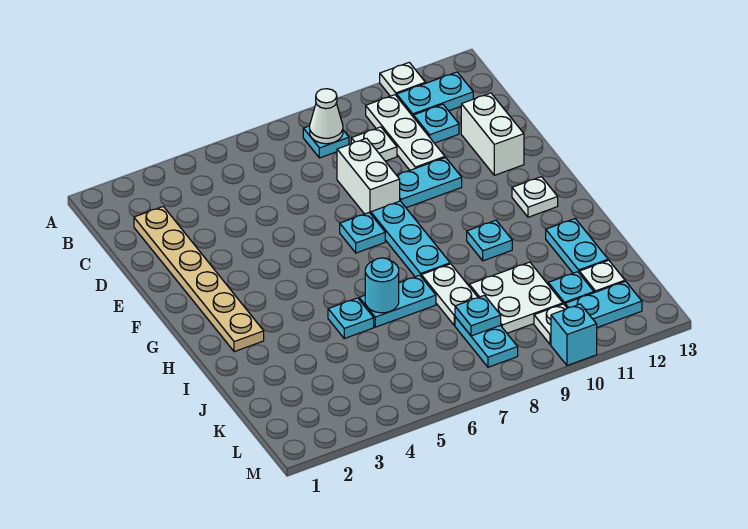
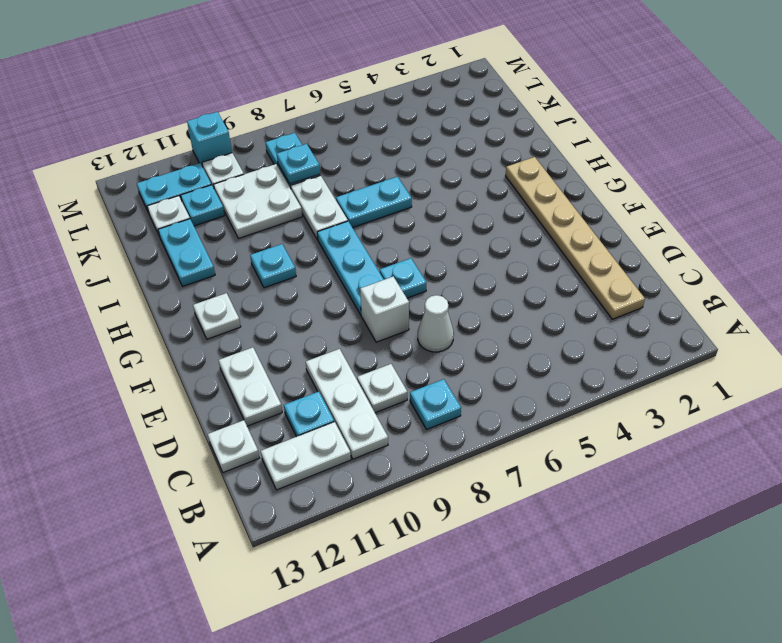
white 1x1 plate [380,62,425,96] -> white 1x1 plate moved to [208,420,259,473]
white 1x1 cone [310,89,343,144] -> white 1x1 cone moved to [418,295,454,352]
cyan 1x2 plate [397,72,473,117] -> white 1x2 plate [261,422,351,490]
white 1x2 brick [337,138,400,214] -> white 1x1 brick [360,277,409,342]
white 1x2 brick [461,93,524,175] -> white 1x2 plate [219,347,282,426]
cyan 1x2 plate [397,158,462,208] -> none
cyan 1x1 plate [328,298,374,338] -> none
cyan 1x1 round brick [365,258,399,313] -> none

